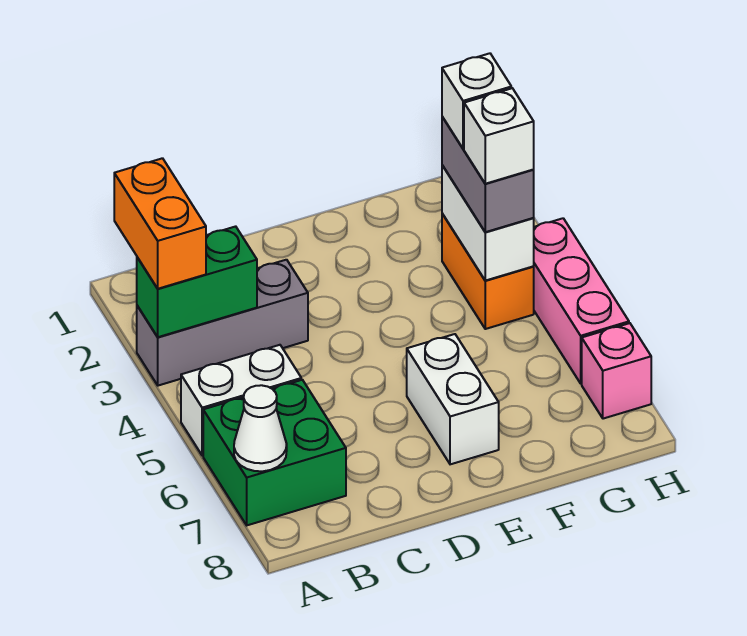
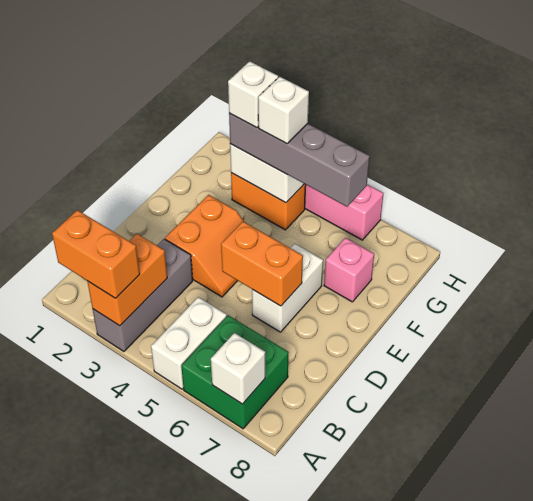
green 1x2 brick [137,226,257,337] -> orange 1x2 brick [87,234,167,326]
white 1x1 cone [234,385,287,471] -> white 1x1 brick [211,333,265,404]
none -> orange 2x2 slope [165,195,244,297]
none -> orange 1x2 brick [221,222,303,306]
white 1x2 brick [407,334,499,464] -> white 1x2 brick turned to [252,244,323,332]
grey 1x2 brick [442,117,534,232] -> grey 1x4 brick [229,113,370,207]
pink 1x1 brick [582,323,651,419] -> pink 1x1 brick moved to [324,238,374,302]

